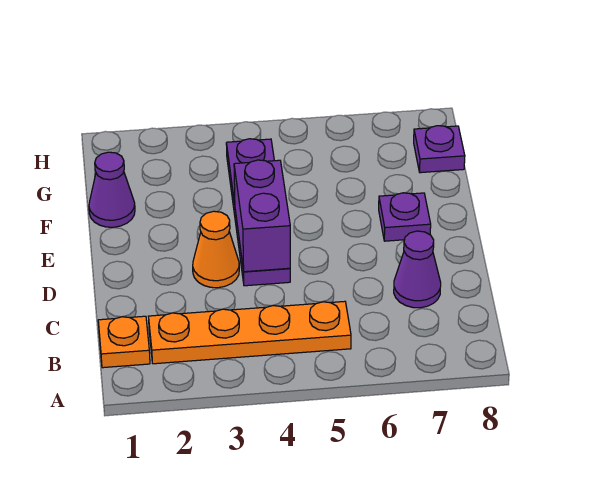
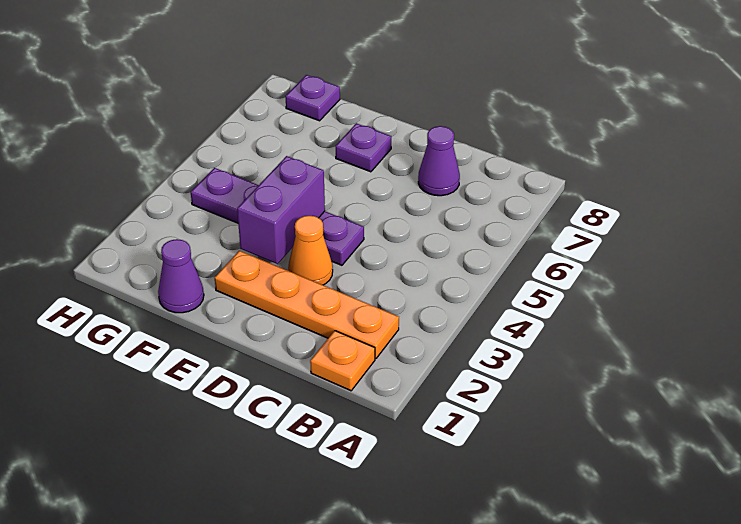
orange 1x4 plate [148,301,351,364] -> orange 1x4 plate turned to [215,251,399,359]
purple 1x2 brick [234,160,290,272] -> purple 1x2 brick turned to [237,156,325,264]

